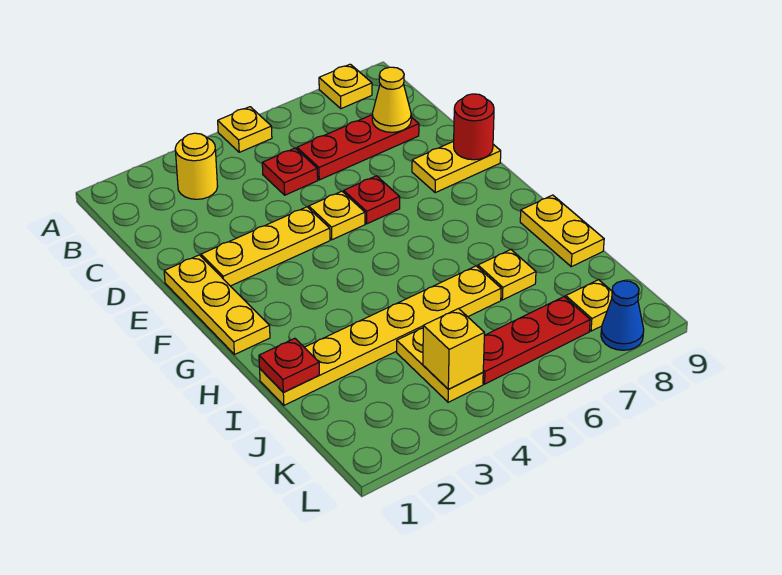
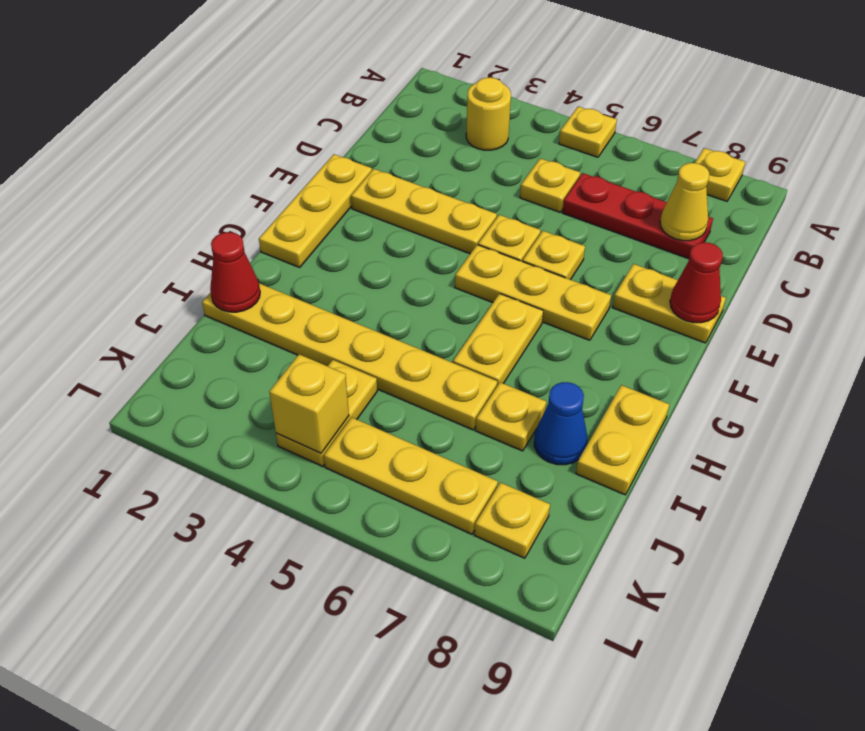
red 1x1 plate [262,148,318,195] -> yellow 1x1 plate [520,158,580,212]
red 1x1 plate [344,176,400,224] -> yellow 1x1 plate [522,231,585,280]
red 1x1 round brick [454,94,494,160] -> red 1x1 cone [670,242,723,323]
none -> yellow 1x3 plate [455,245,611,340]
none -> yellow 1x2 plate [453,294,543,385]
red 1x1 plate [259,338,319,392] -> red 1x1 cone [210,232,260,312]
red 1x3 plate [483,297,590,384] -> yellow 1x3 plate [324,417,498,534]
blue 1x1 cone [601,281,644,350] -> blue 1x1 cone moved to [534,382,587,465]

